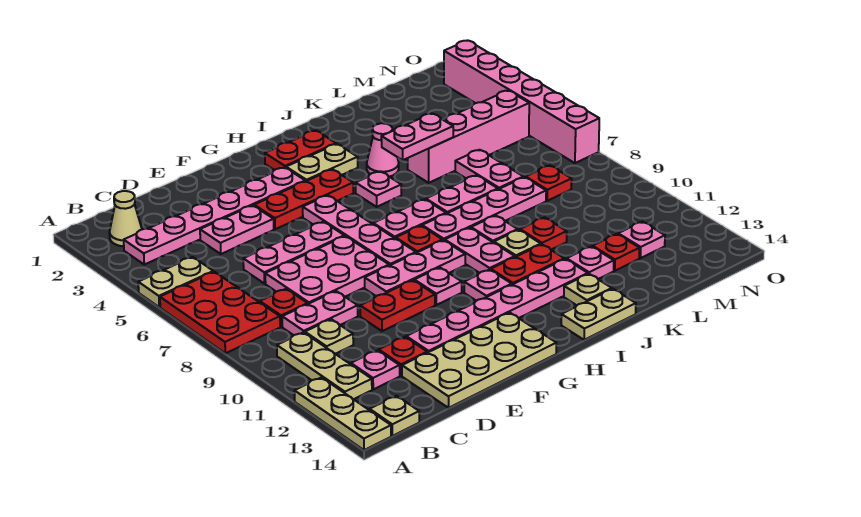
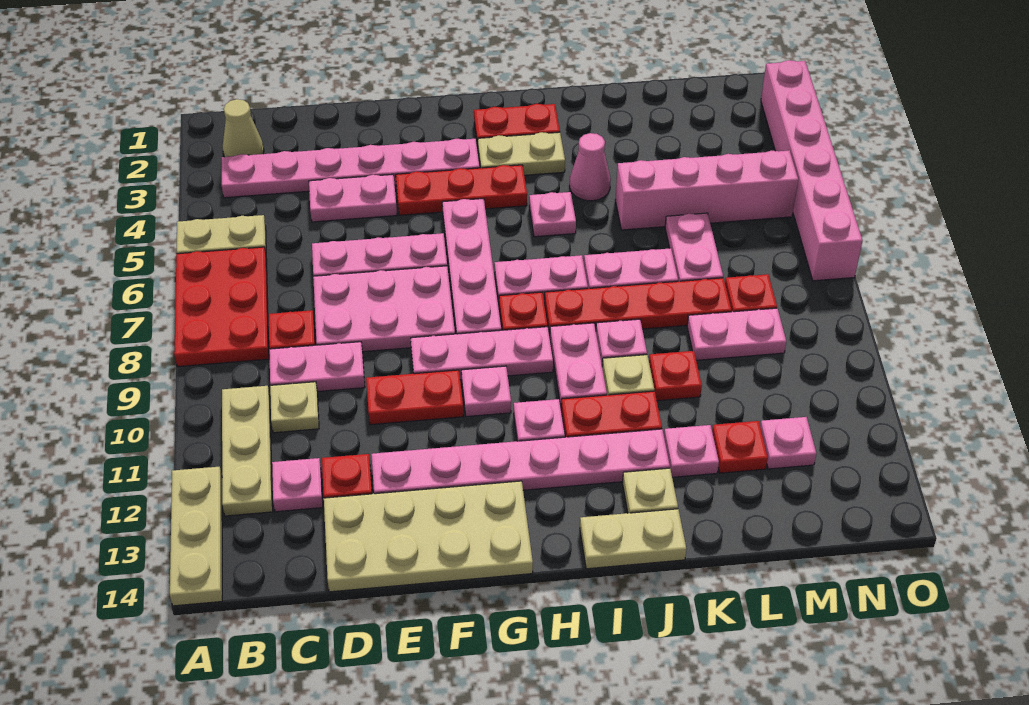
tan 1x1 plate [370,396,419,436] -> none
pink 1x4 plate [422,177,546,241] -> red 1x4 plate [544,278,732,336]
pink 1x2 plate [381,113,453,160] -> pink 1x2 plate moved to [687,308,786,360]

